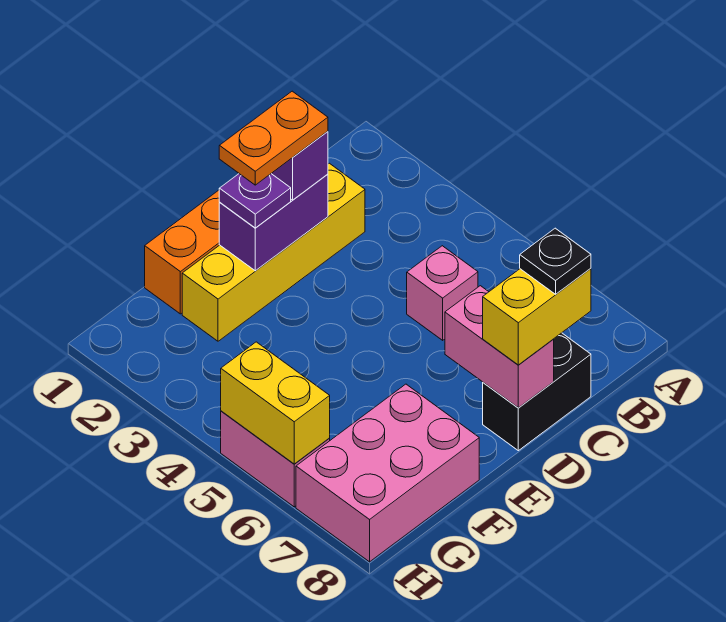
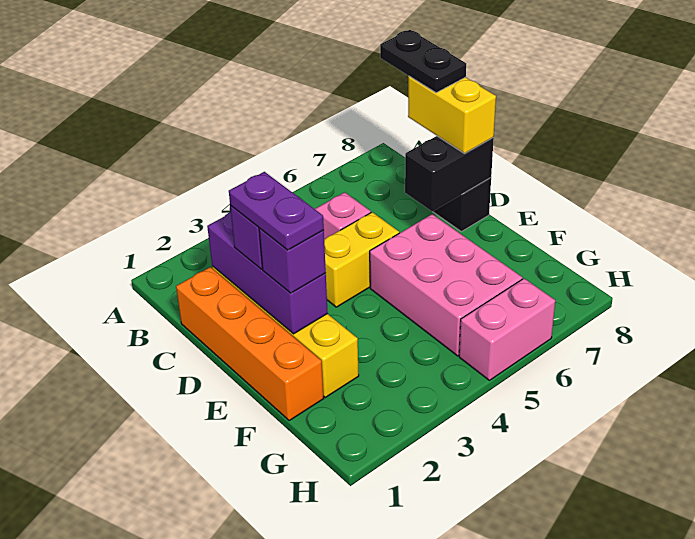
black 1x1 plate [520,228,591,294] -> black 1x2 plate [380,30,466,93]
purple 1x2 brick [219,174,328,271] -> purple 1x3 brick [207,212,328,334]
orange 1x2 plate [219,91,328,185] -> purple 1x2 plate [229,172,324,250]
pink 1x2 brick [445,286,554,408] -> black 1x2 brick [405,136,494,212]
purple 1x1 plate [219,174,291,228] -> purple 1x1 brick [259,228,326,293]
pink 2x3 brick [296,384,479,562] -> pink 2x3 brick moved to [370,214,523,356]
yellow 1x2 brick [221,342,330,464] -> yellow 1x2 brick moved to [324,212,399,307]

